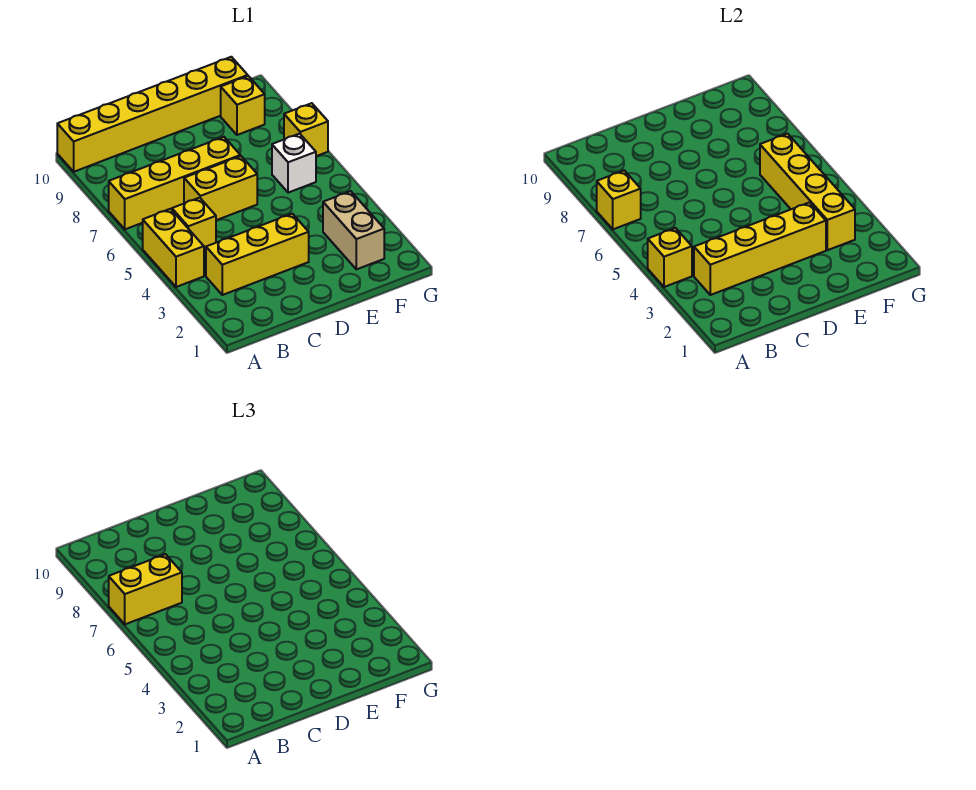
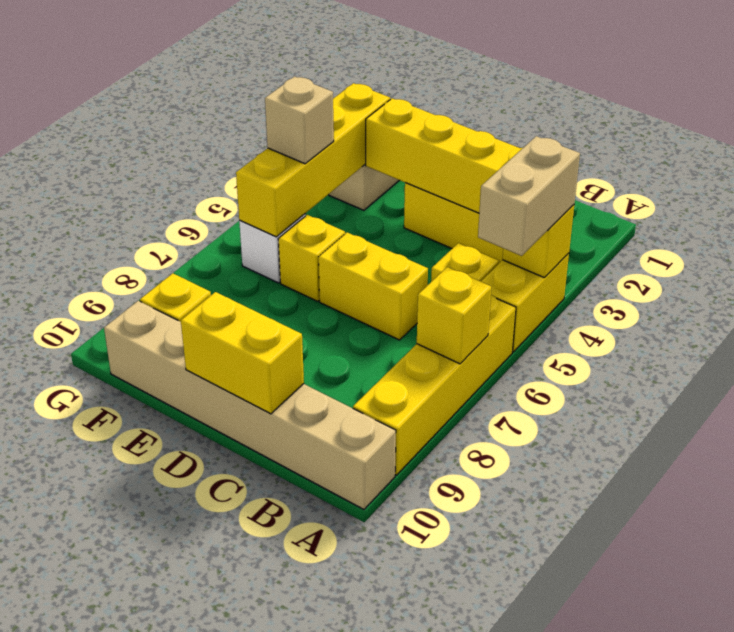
none -> tan 1x2 brick [478,136,580,256]
yellow 1x4 brick [109,137,240,229] -> yellow 1x4 brick turned to [353,295,516,475]
yellow 1x2 brick [109,554,182,624] -> yellow 1x2 brick moved to [181,292,304,414]
yellow 1x6 brick [57,57,248,172] -> tan 1x6 brick [104,301,396,509]
none -> tan 1x1 brick [265,77,334,164]
yellow 1x1 brick [284,103,328,156] -> yellow 1x1 brick moved to [278,215,345,301]

